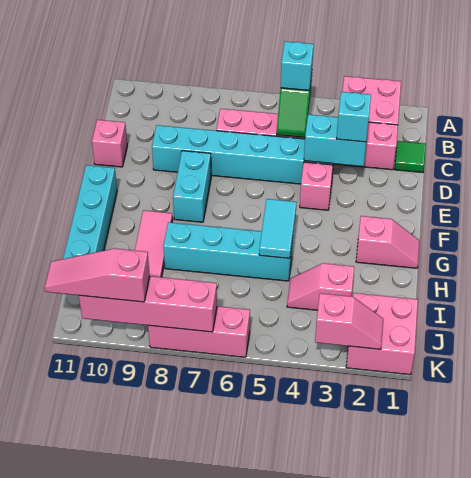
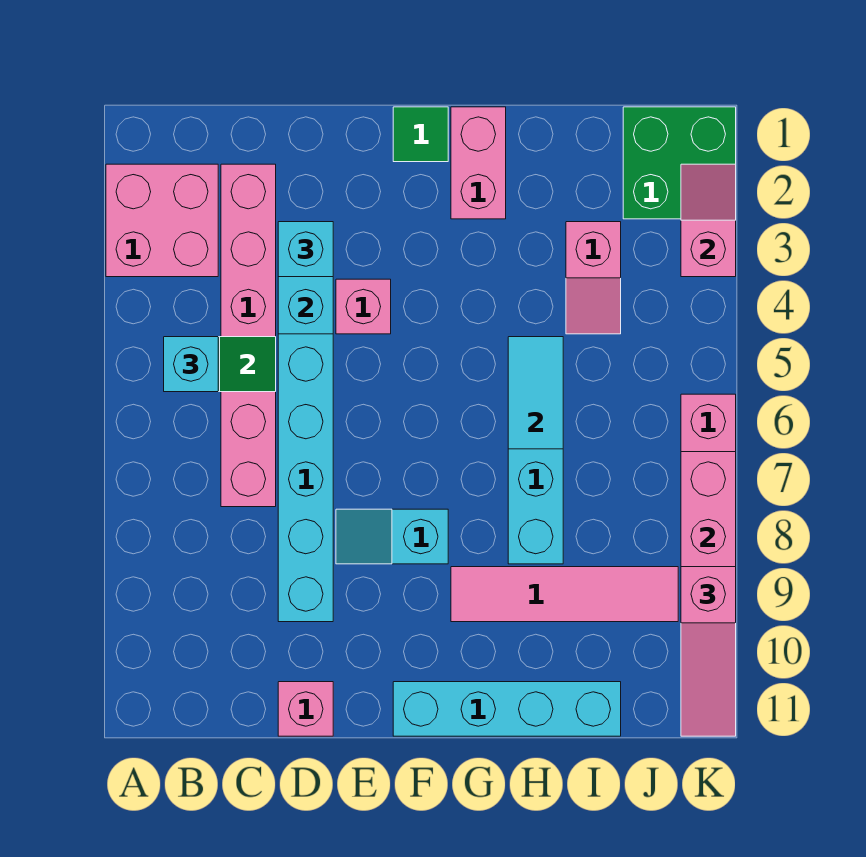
green 1x1 tile [395,141,426,173] -> green 1x1 tile moved to [393,107,448,162]
cyan 1x2 brick [173,151,211,222] -> cyan 1x2 slope [336,509,448,564]
pink 1x2 slope [356,216,420,268] -> pink 1x2 brick [451,107,506,219]
cyan 1x2 tile [259,199,297,258] -> cyan 1x2 tile turned to [508,337,563,449]
pink 2x2 brick [346,293,418,375] -> green 2x2 brick [623,107,736,219]

